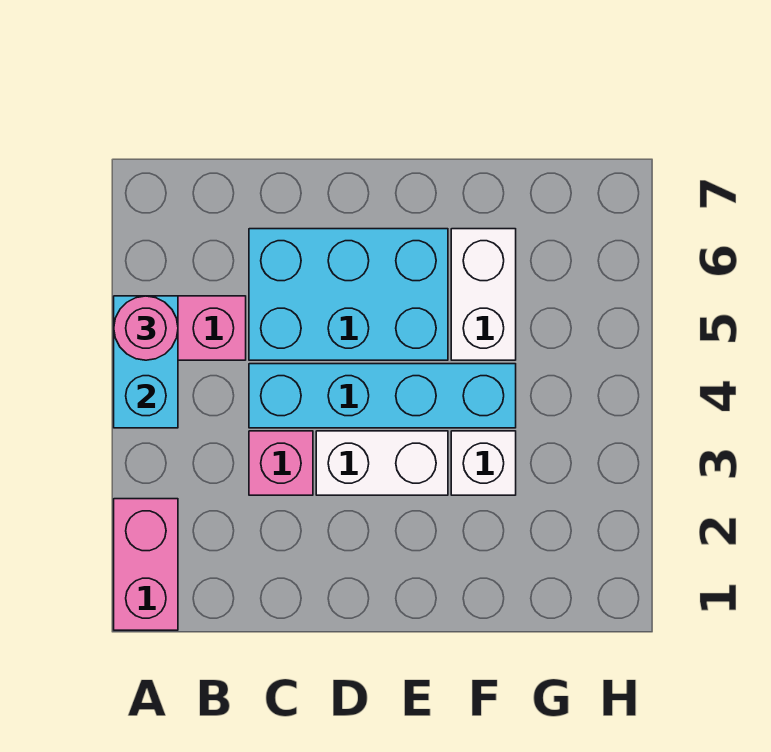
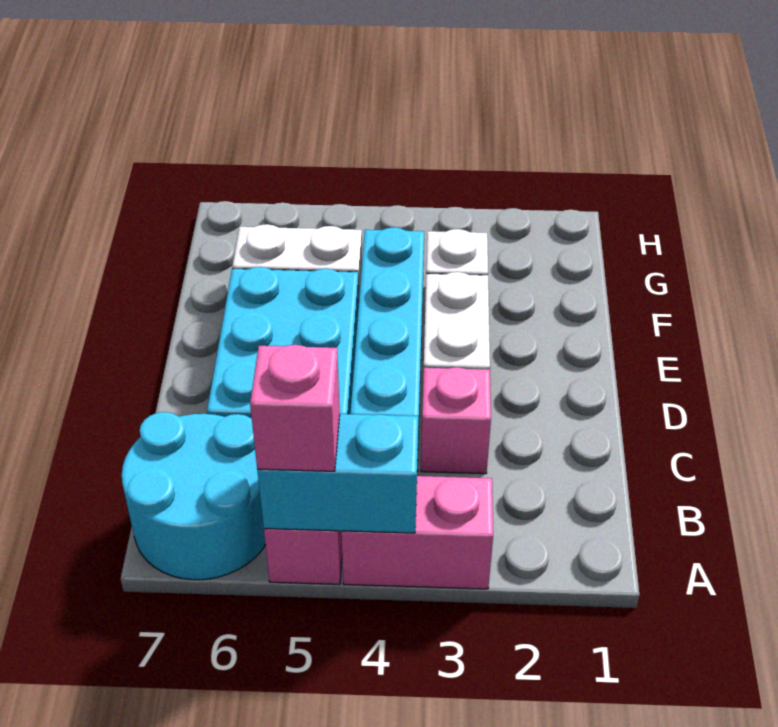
pink 1x2 brick [114,499,178,630] -> pink 1x2 brick moved to [341,476,493,589]
pink 1x1 round brick [114,296,178,360] -> pink 1x1 brick [250,345,340,471]
none -> cyan 2x2 round brick [122,412,266,580]

